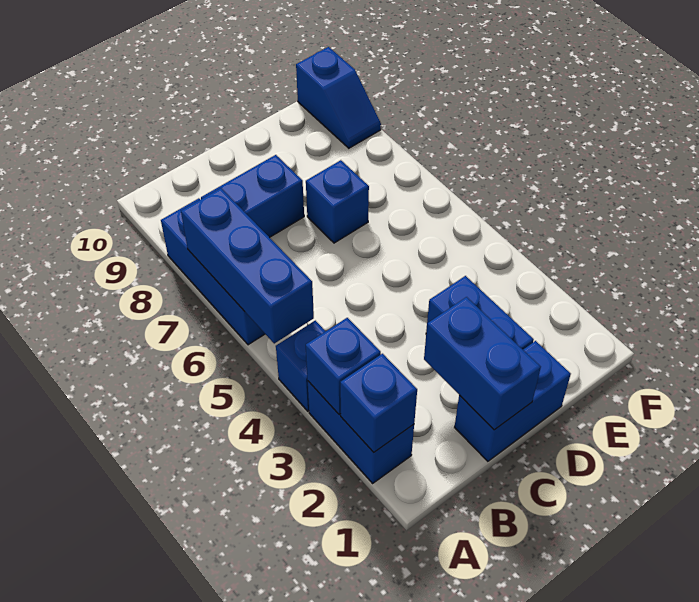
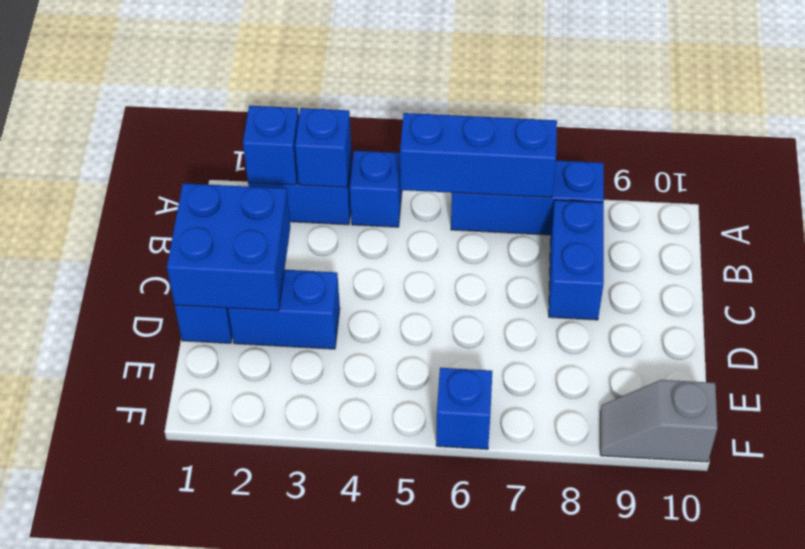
blue 1x2 brick [424,297,541,430] -> blue 2x2 brick [167,183,290,311]
blue 1x1 brick [306,160,369,243] -> blue 1x1 brick moved to [436,368,492,449]
blue 1x2 slope [296,47,381,148] -> grey 1x2 slope [600,380,717,462]

